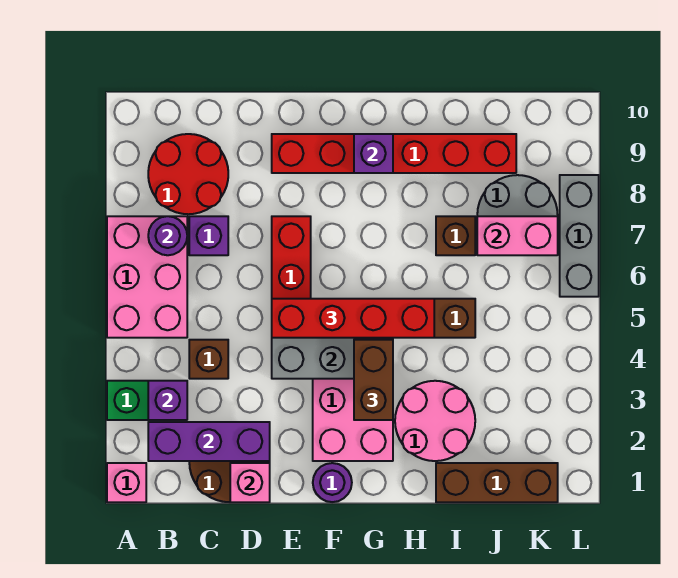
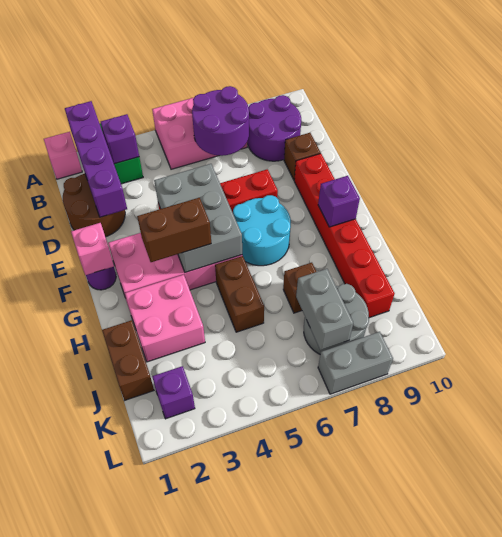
purple 1x3 brick [148,422,270,461] -> purple 1x4 brick [65,101,127,217]
purple 1x1 round brick [148,216,187,255] -> purple 2x2 round brick [192,86,249,156]
red 2x2 round brick [148,134,228,214] -> purple 2x2 round brick [247,95,301,161]
brown 1x1 brick [189,340,228,379] -> brown 1x1 brick moved to [284,133,321,180]
purple 1x1 brick [189,216,228,255] -> purple 1x1 brick moved to [152,366,195,419]
pink 1x1 brick [230,463,270,502] -> pink 1x1 brick moved to [71,223,114,275]
red 1x4 brick [272,299,434,338] -> none
none -> cyan 2x2 round brick [233,195,291,266]
pink 2x2 round brick [395,381,475,461] -> pink 2x2 brick [125,275,205,362]
brown 1x3 brick [436,463,558,502] -> brown 1x2 brick [102,320,154,400]
pink 1x2 brick [477,216,558,255] -> grey 1x2 brick [296,269,353,350]
grey 1x3 brick [560,175,599,297] -> grey 1x2 brick [318,332,393,394]

